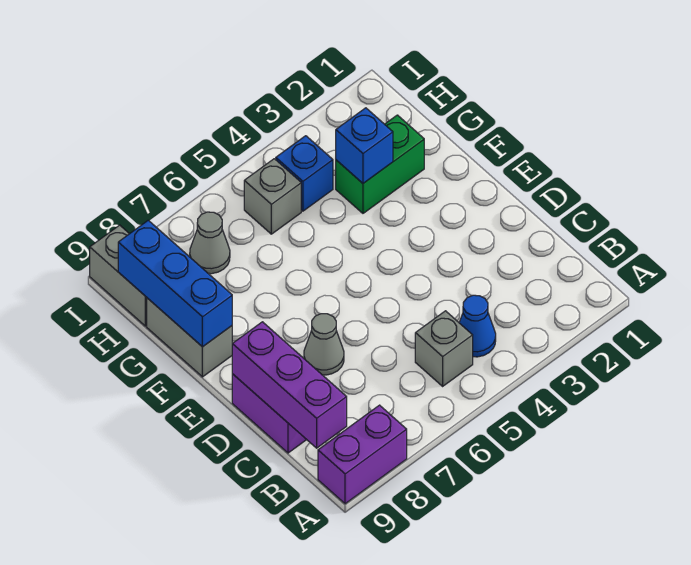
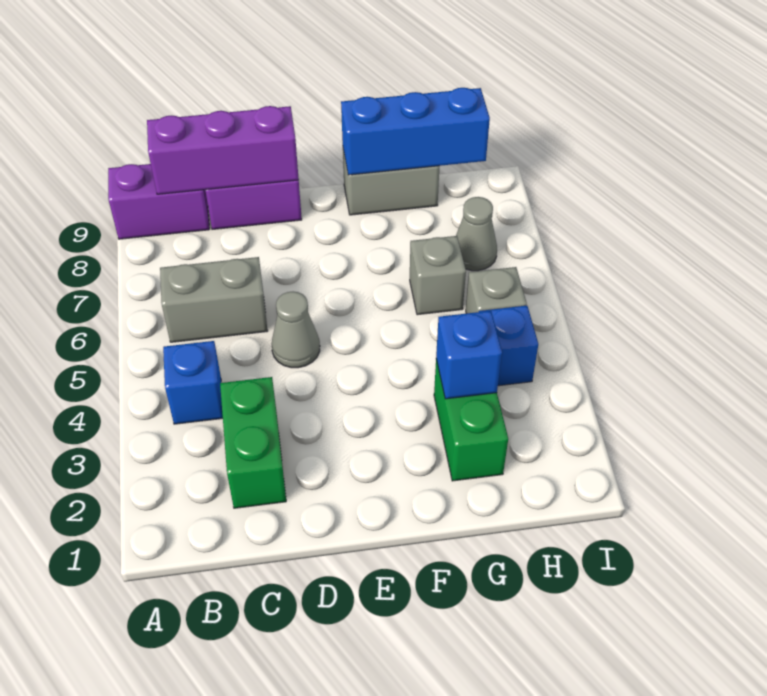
purple 1x2 brick [318,405,407,504] -> purple 1x2 brick turned to [108,164,210,239]
blue 1x1 cone [459,295,496,357] -> blue 1x1 brick [163,341,223,424]
grey 1x1 brick [415,311,473,386] -> grey 1x1 brick moved to [410,236,466,315]
none -> green 1x2 brick [220,377,286,508]
grey 1x1 cone [304,314,344,375] -> grey 1x1 cone moved to [272,292,320,368]
grey 1x2 brick [90,225,147,326] -> grey 1x2 brick moved to [160,257,268,342]

